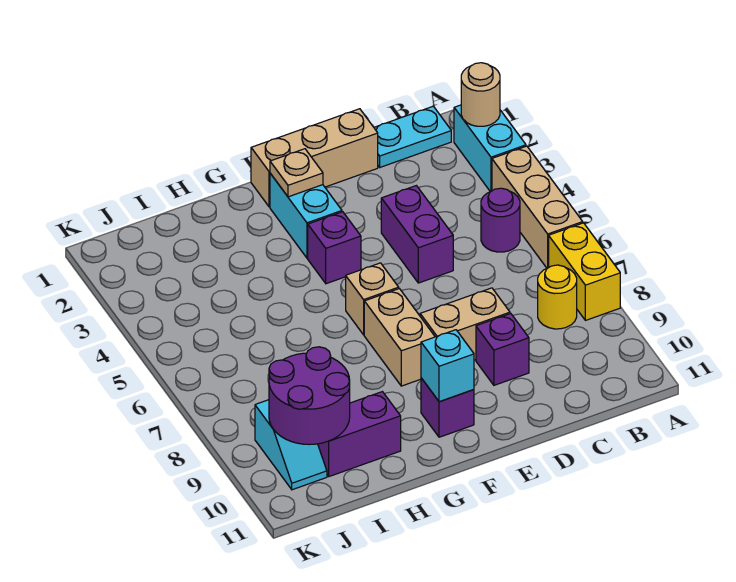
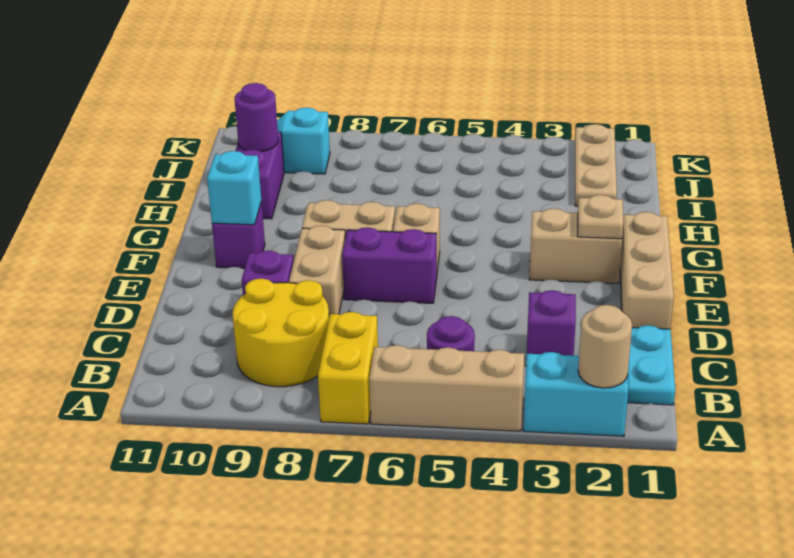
yellow 1x2 brick [549,223,620,320] -> yellow 1x2 brick turned to [318,312,378,424]
yellow 1x1 round brick [538,265,577,329] -> yellow 2x2 round brick [233,278,329,387]
purple 1x2 brick [381,186,453,283] -> purple 1x2 brick moved to [342,227,437,303]
cyan 1x2 brick [270,173,342,258] -> tan 1x2 brick [529,208,622,284]
purple 1x1 brick [308,212,361,284] -> purple 1x1 brick moved to [526,290,576,359]
none -> tan 1x3 plate [575,124,617,206]
purple 2x2 round brick [269,347,350,445] -> purple 1x1 round brick [235,83,278,152]

